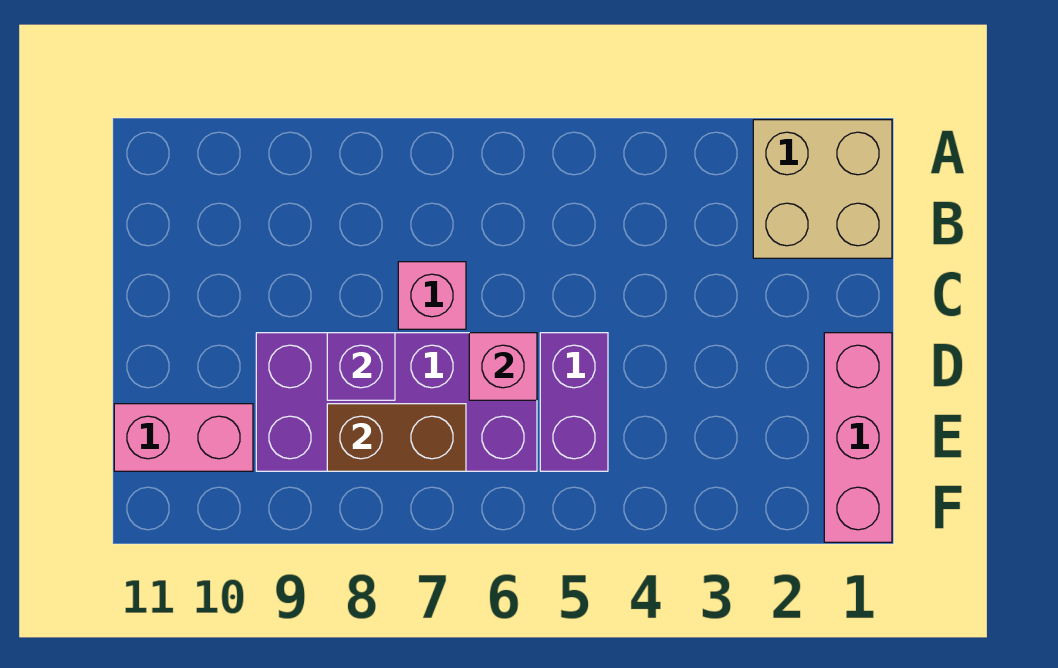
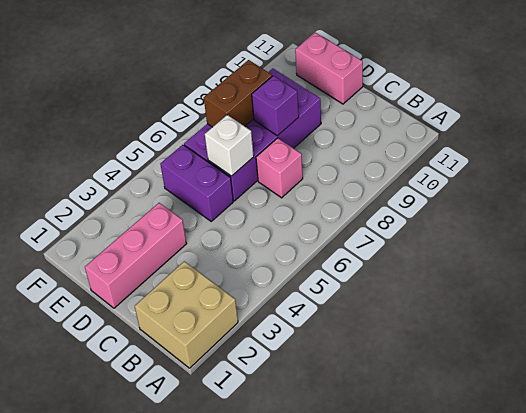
pink 1x3 brick [824,333,892,542] -> pink 1x3 brick turned to [85,203,187,308]
pink 1x1 brick [469,333,537,400] -> white 1x1 brick [205,115,254,176]
pink 1x2 brick [114,404,253,471] -> pink 1x2 brick turned to [295,32,363,104]

